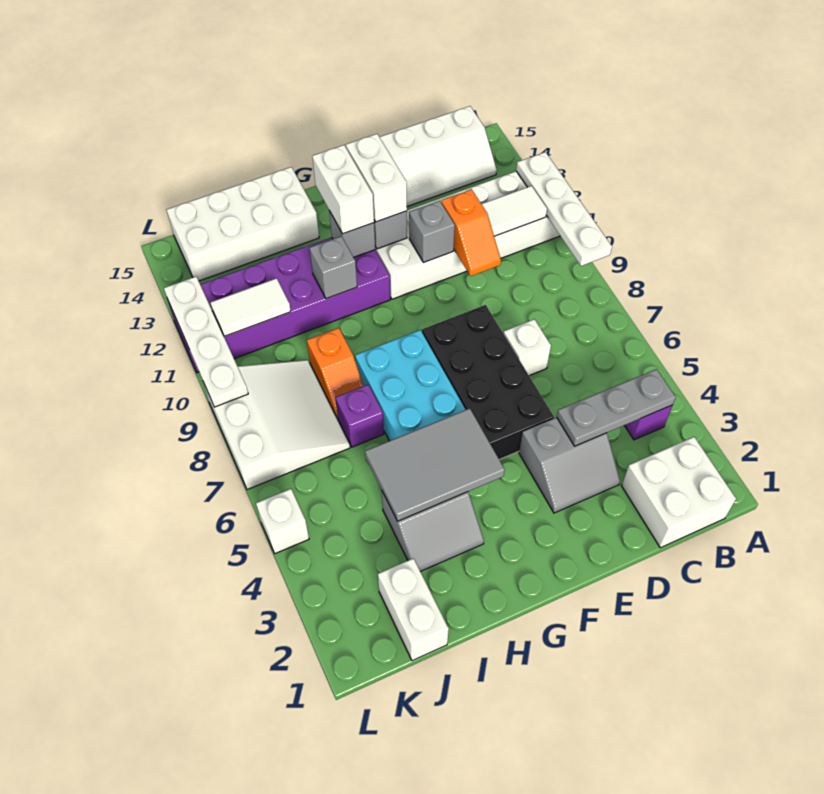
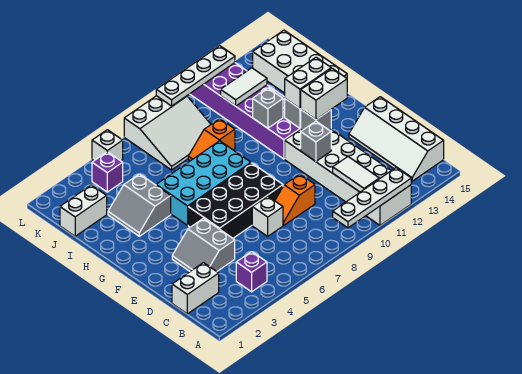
white 2x2 brick [622,437,736,548] -> white 1x2 brick [172,263,219,314]
grey 1x3 plate [557,369,676,446] -> none
orange 1x2 slope [441,189,501,276] -> orange 1x2 slope moved to [275,174,315,225]
grey 2x3 tile [365,408,505,521] -> none
purple 1x1 brick [335,385,384,447] -> purple 1x1 brick moved to [92,152,123,192]
white 1x2 tile [210,278,291,336] -> white 1x2 tile turned to [221,68,267,106]

